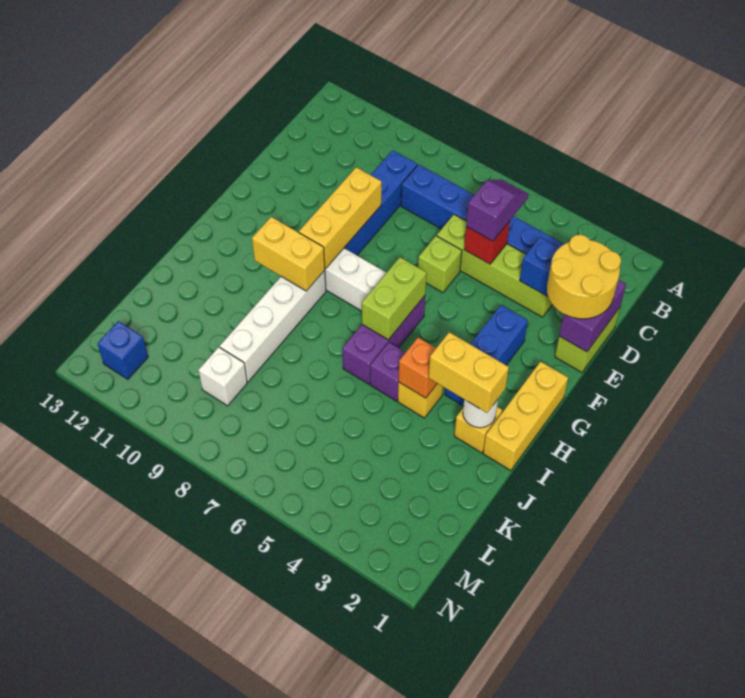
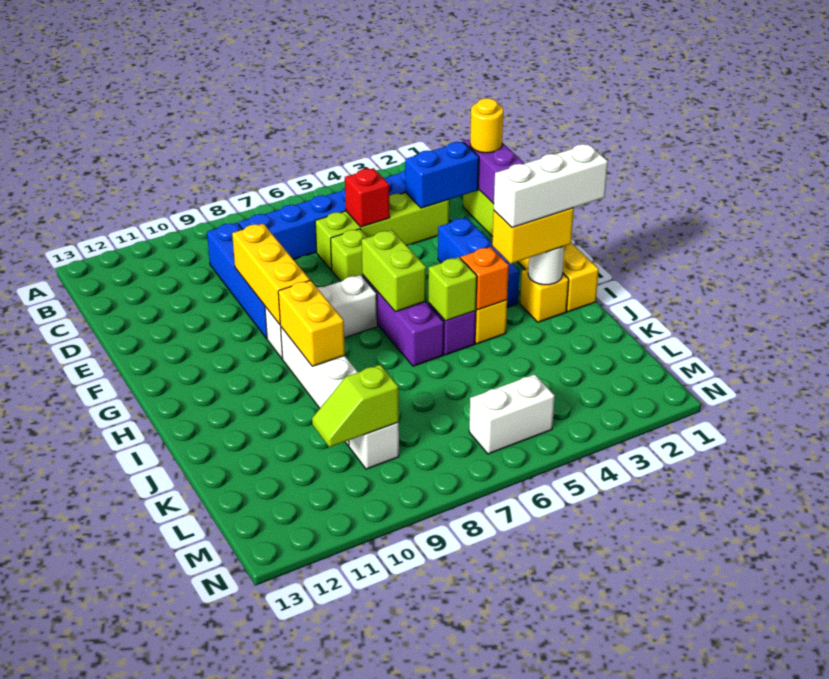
purple 1x2 slope [466,179,528,241] -> none
yellow 2x2 round brick [547,235,621,319] -> yellow 1x1 round brick [470,98,503,153]
yellow 1x2 brick [252,217,325,291] -> yellow 1x2 brick turned to [278,280,345,366]
none -> white 1x3 brick [494,144,608,228]
none -> lime 1x1 brick [428,257,477,321]
none -> lime 1x2 slope [312,365,399,447]
none -> white 1x2 brick [469,374,555,454]
blue 1x1 brick [97,321,148,379] -> none

